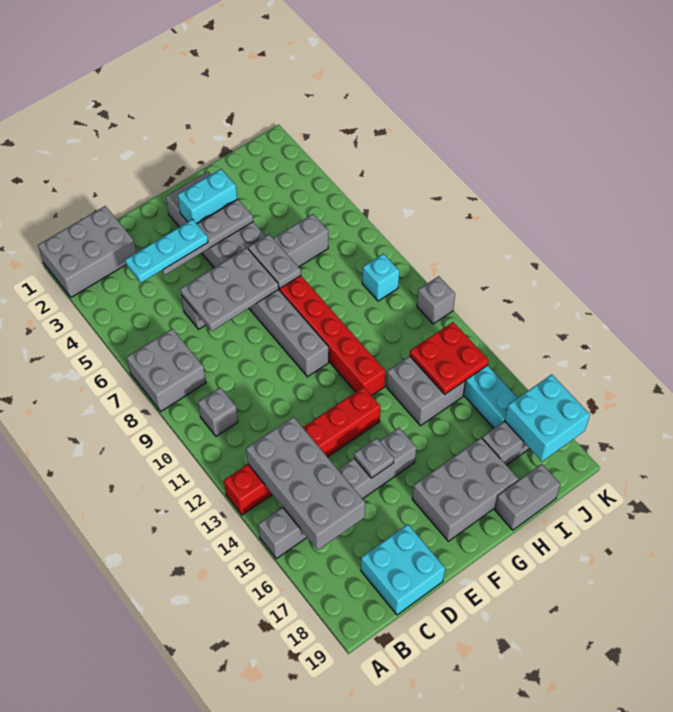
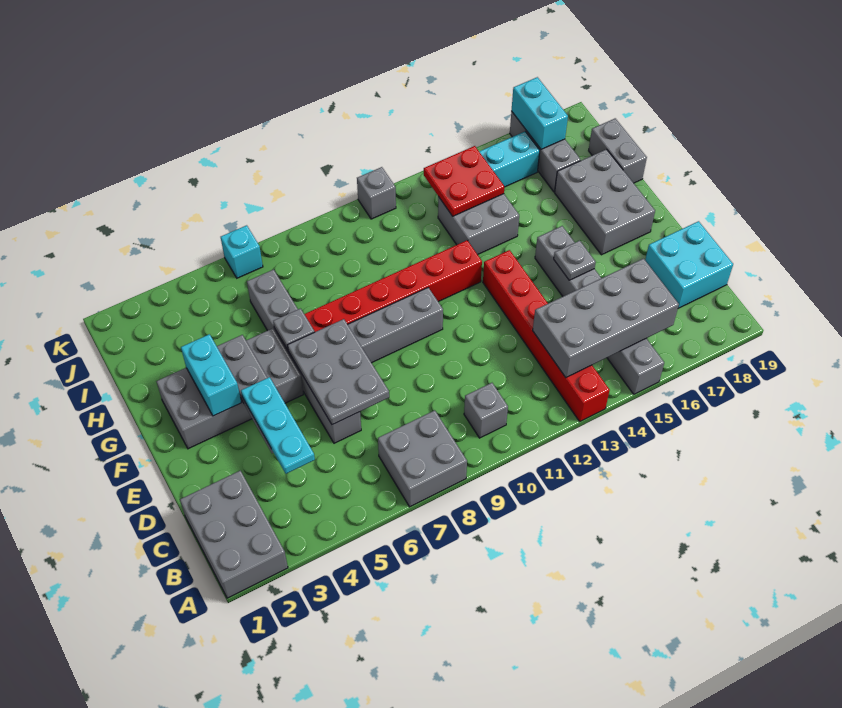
grey 1x2 plate [248,235,301,288] -> grey 1x1 plate [273,309,315,350]
cyan 1x1 brick [362,254,399,301] -> cyan 1x1 brick moved to [221,225,263,278]
cyan 2x2 brick [505,374,590,461] -> cyan 1x2 brick [511,77,568,149]

